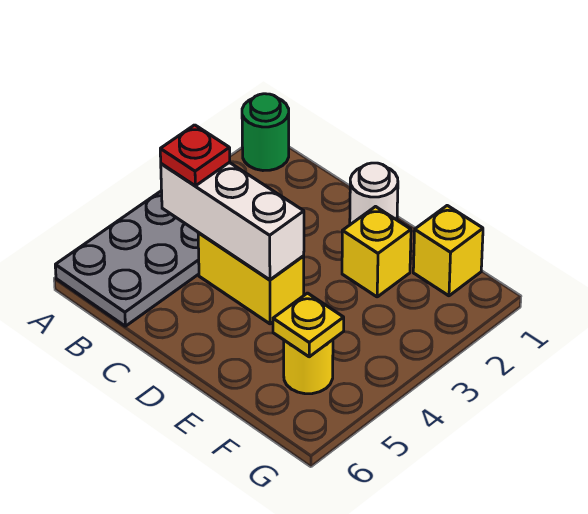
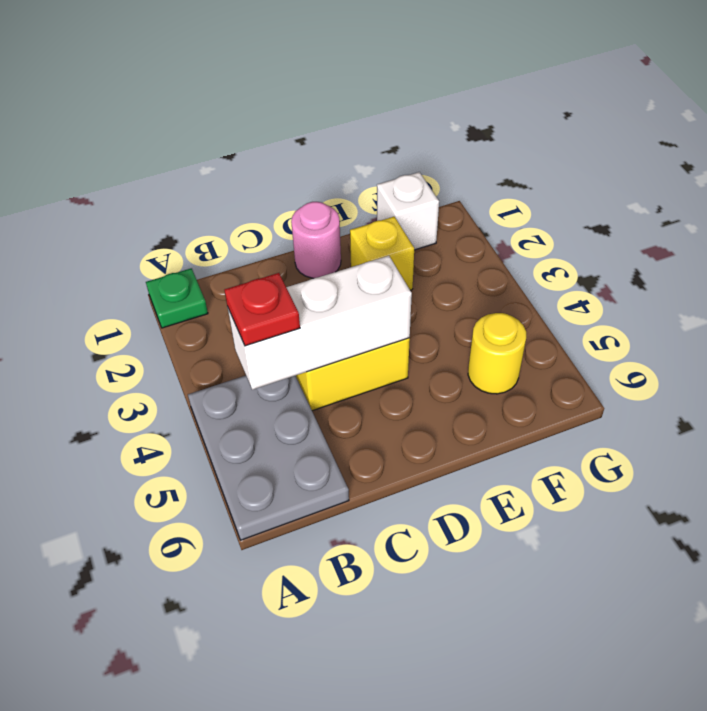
green 1x1 round brick [242,94,289,171] -> green 1x1 plate [146,268,208,328]
white 1x1 round brick [350,163,398,225] -> pink 1x1 round brick [291,202,341,278]
yellow 1x1 brick [413,206,483,296] -> white 1x1 brick [377,172,439,250]
yellow 1x1 plate [273,293,344,357] -> none

